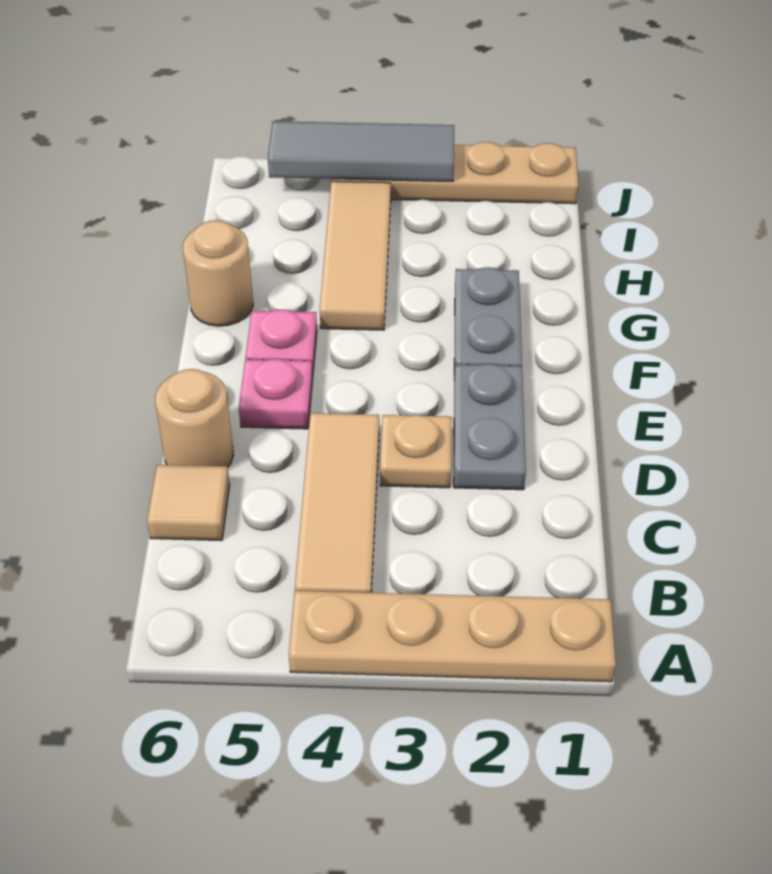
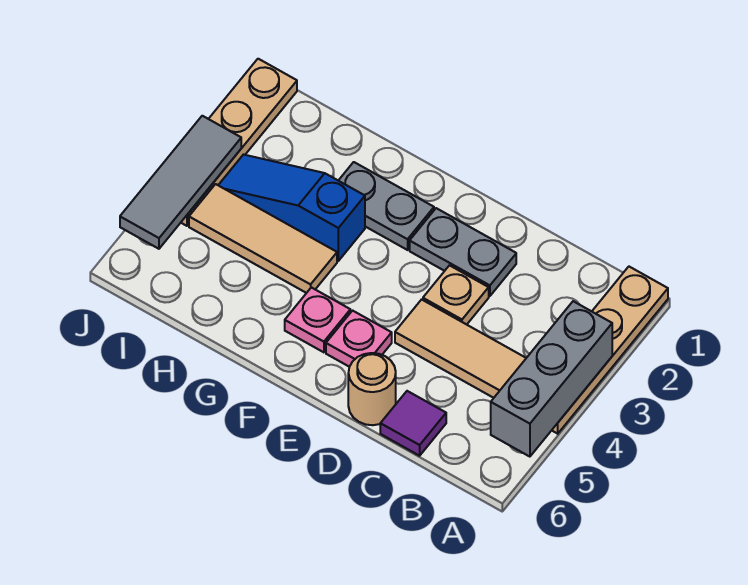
none -> grey 1x3 brick [491,301,612,457]
tan 1x1 tile [147,465,230,541] -> purple 1x1 tile [380,391,446,456]
none -> blue 1x3 slope [218,155,365,261]
tan 1x1 round brick [183,220,253,326] -> none

